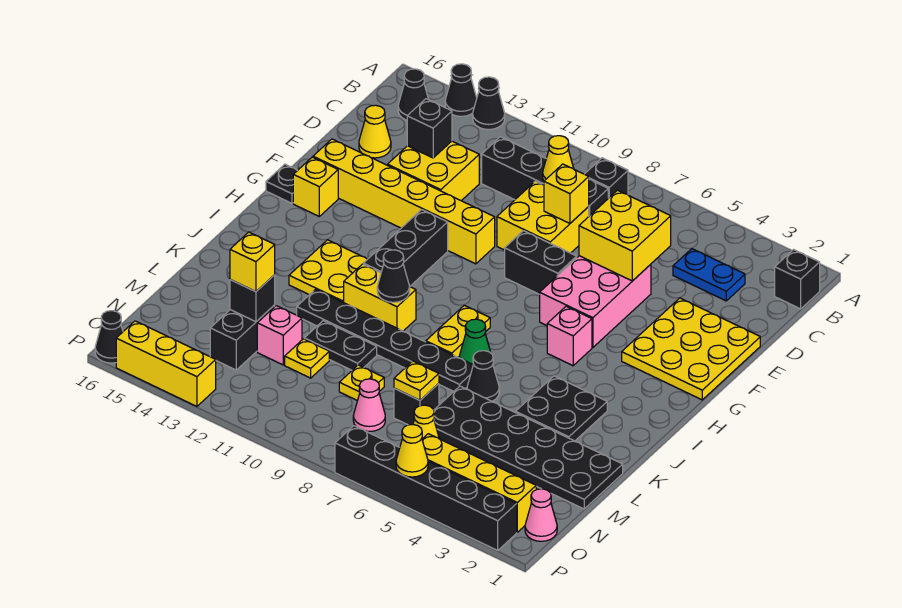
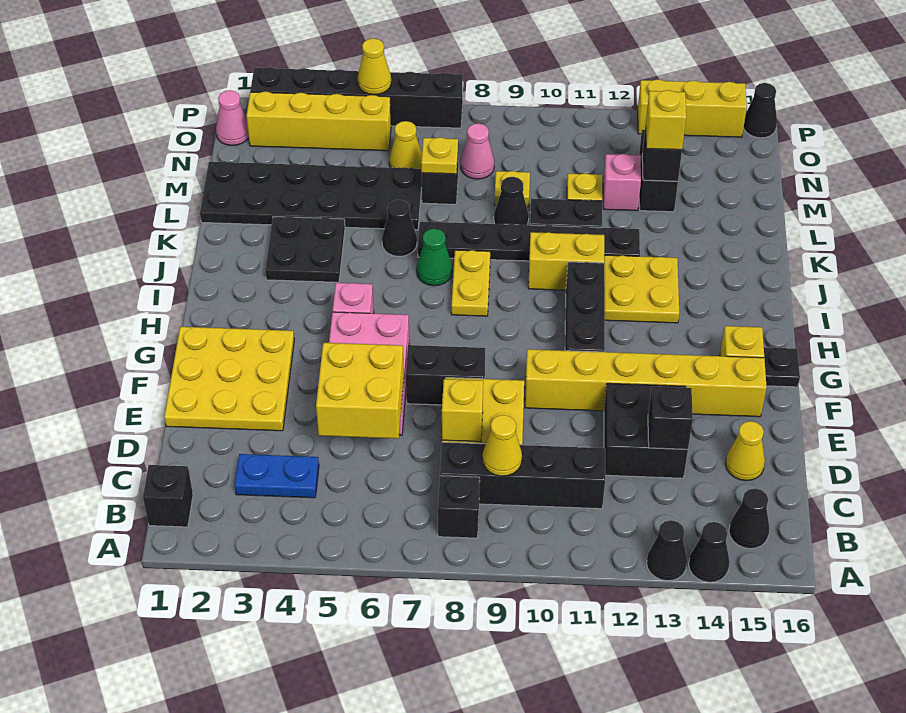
yellow 2x2 brick [388,141,479,201] -> black 2x2 brick [604,383,688,478]
black 1x1 cone [377,250,410,302] -> black 1x1 cone moved to [494,177,529,225]

